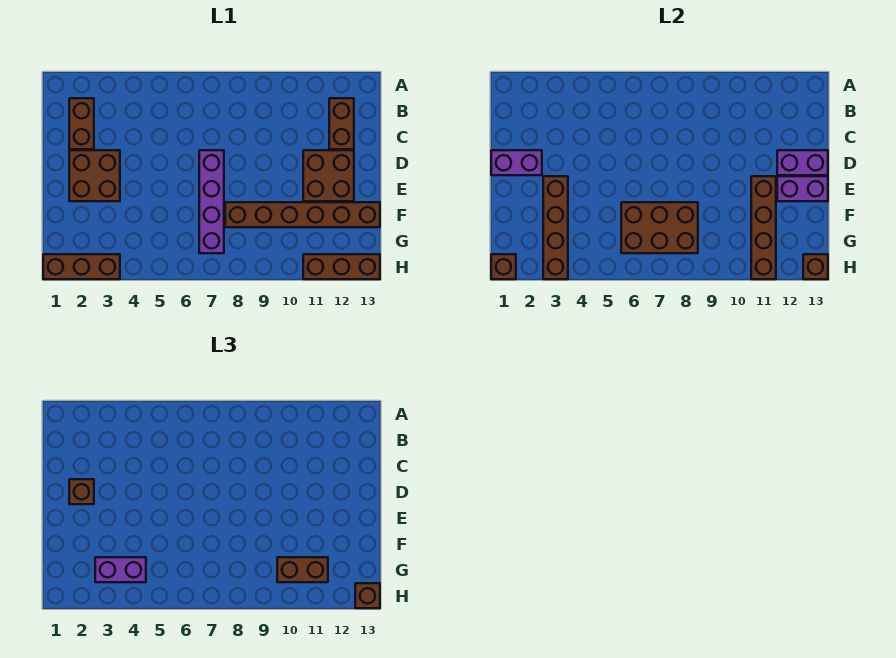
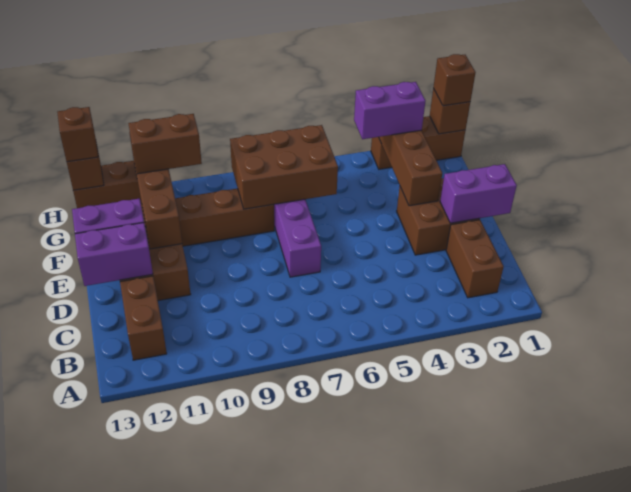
brown 1x1 brick [69,479,94,504] -> brown 1x1 brick moved to [433,54,476,106]

